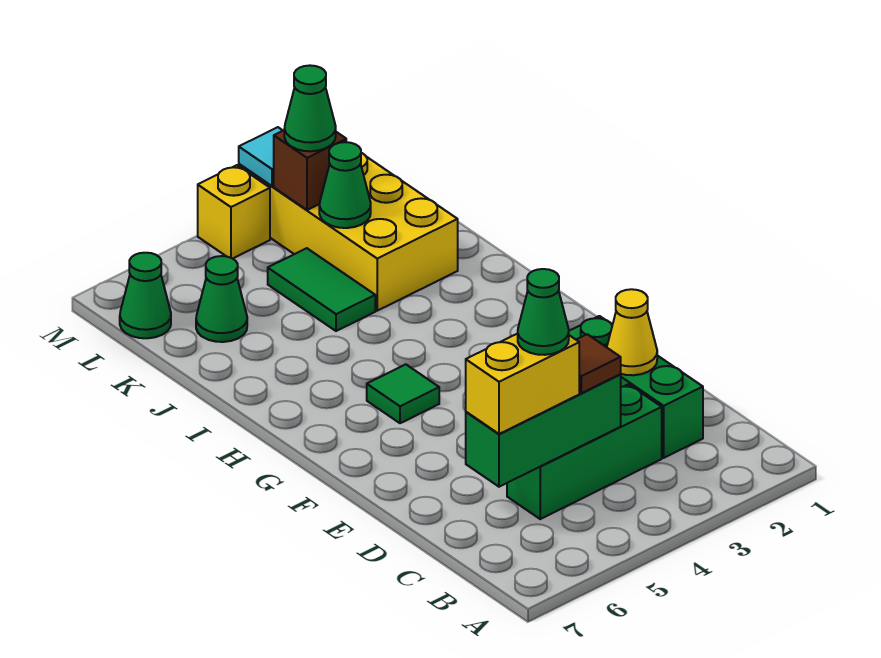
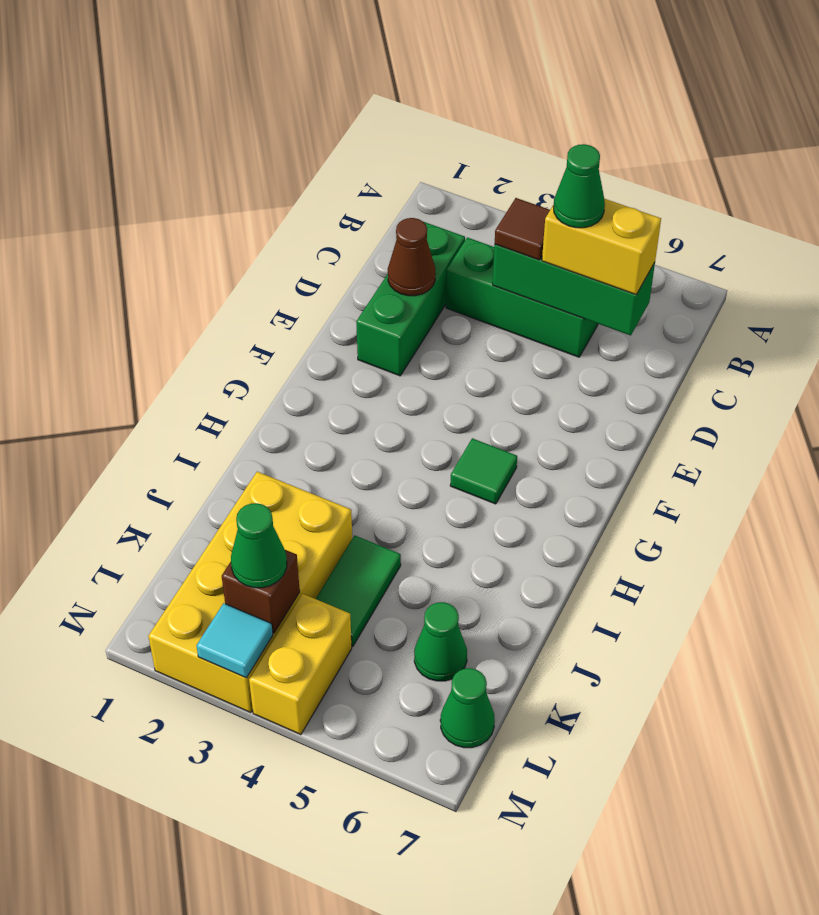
yellow 1x1 cone [607,289,657,375] -> brown 1x1 cone [388,218,436,296]
green 1x1 cone [319,142,371,228] -> none
yellow 1x1 brick [198,165,270,259] -> yellow 1x2 brick [249,594,352,735]

